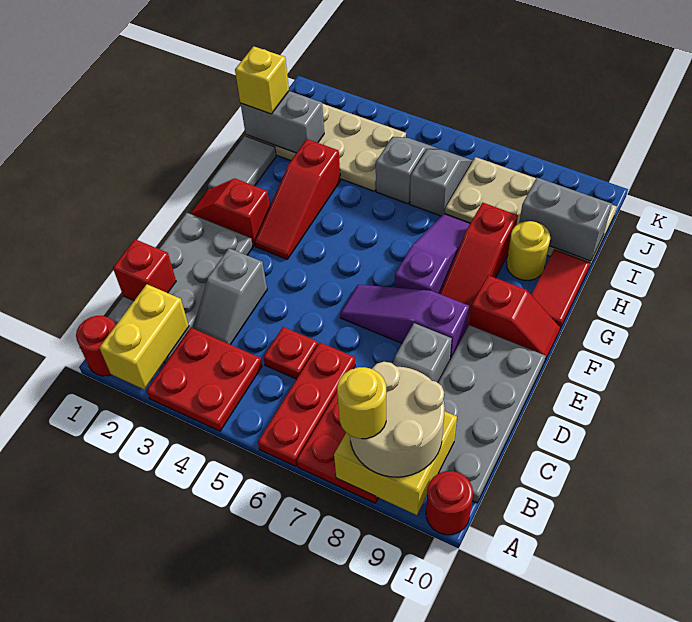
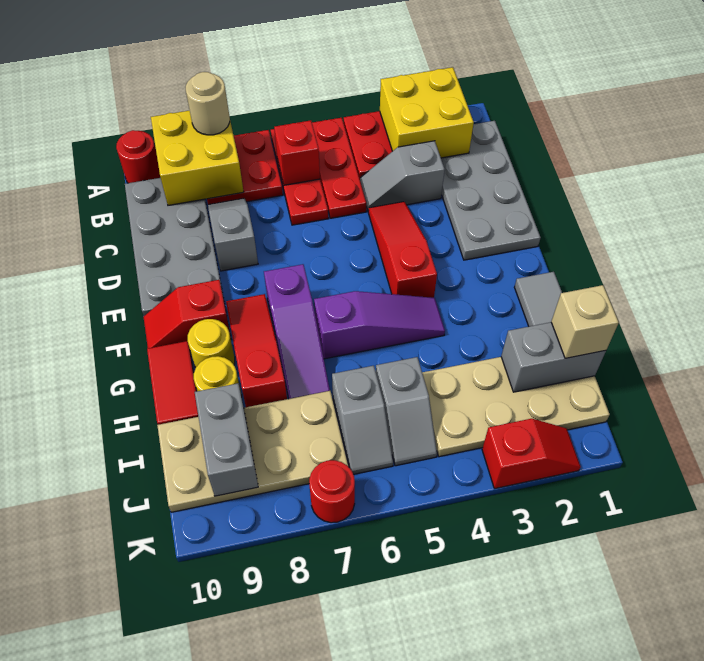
red 1x1 round brick [76,316,116,376] -> red 1x1 round brick moved to [309,460,355,523]
yellow 1x2 brick [99,284,189,389] -> yellow 2x2 brick [380,67,474,158]
tan 2x2 round brick [350,362,445,477] -> tan 1x1 round brick [186,72,230,135]
yellow 1x1 round brick [337,367,386,439] -> yellow 1x1 round brick moved to [188,319,235,368]
red 1x1 brick [113,239,176,300] -> red 1x1 brick moved to [274,120,320,185]
grey 1x2 slope [193,248,267,345] -> grey 1x2 slope turned to [360,141,445,210]
red 1x1 plate [263,327,318,379] -> red 1x3 plate [312,118,366,218]
purple 1x3 slope [340,285,469,360] -> purple 1x3 slope moved to [314,291,445,359]
red 1x2 slope [190,178,270,246] -> red 1x2 slope moved to [482,419,581,489]
red 1x3 slope [255,139,341,259] -> red 1x3 slope moved to [368,202,437,298]
yellow 1x1 brick [235,46,289,114] -> tan 1x1 brick [551,285,619,358]
grey 1x2 brick [519,178,612,261] -> grey 1x2 brick turned to [195,383,258,496]

